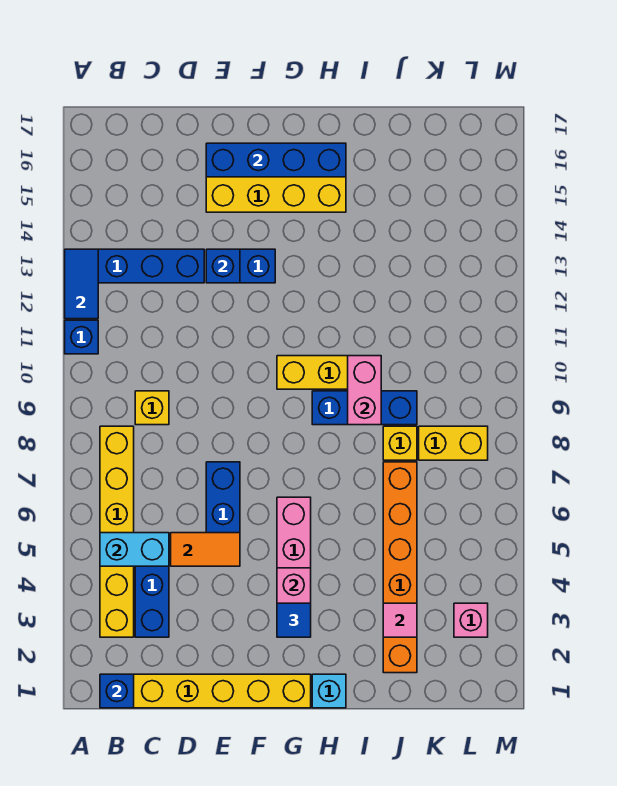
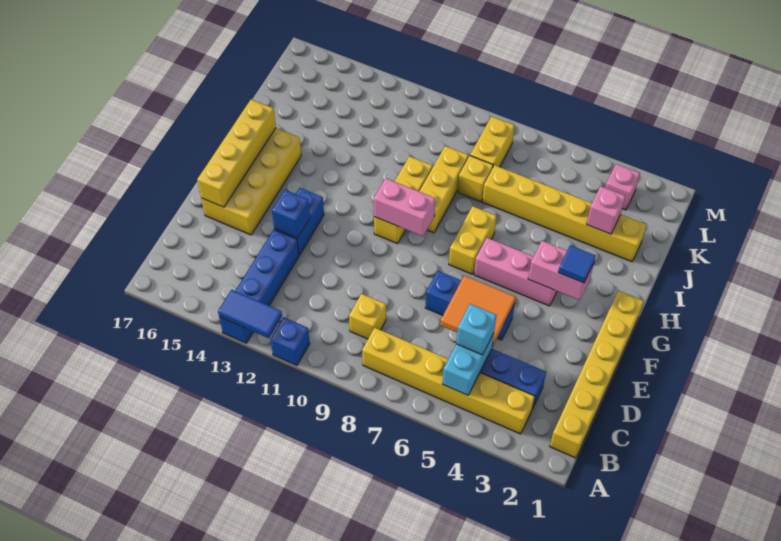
blue 1x1 brick [100,674,134,708] -> none
orange 1x2 tile [171,533,240,566] -> orange 2x2 tile [440,276,516,347]
blue 1x4 brick [206,143,346,177] -> yellow 1x4 brick [197,100,276,207]
none -> yellow 1x2 brick [449,206,496,274]
cyan 1x1 brick [312,674,346,708] -> cyan 1x1 brick moved to [456,304,496,355]
blue 1x3 brick [312,391,417,425] -> yellow 1x3 brick [419,146,468,233]
pink 1x2 brick [348,356,381,425] -> pink 1x2 brick moved to [374,178,435,236]
orange 1x6 brick [383,462,417,673] -> yellow 1x6 brick [482,165,646,262]
pink 1x1 tile [383,603,417,637] -> pink 1x1 brick [586,186,625,234]

